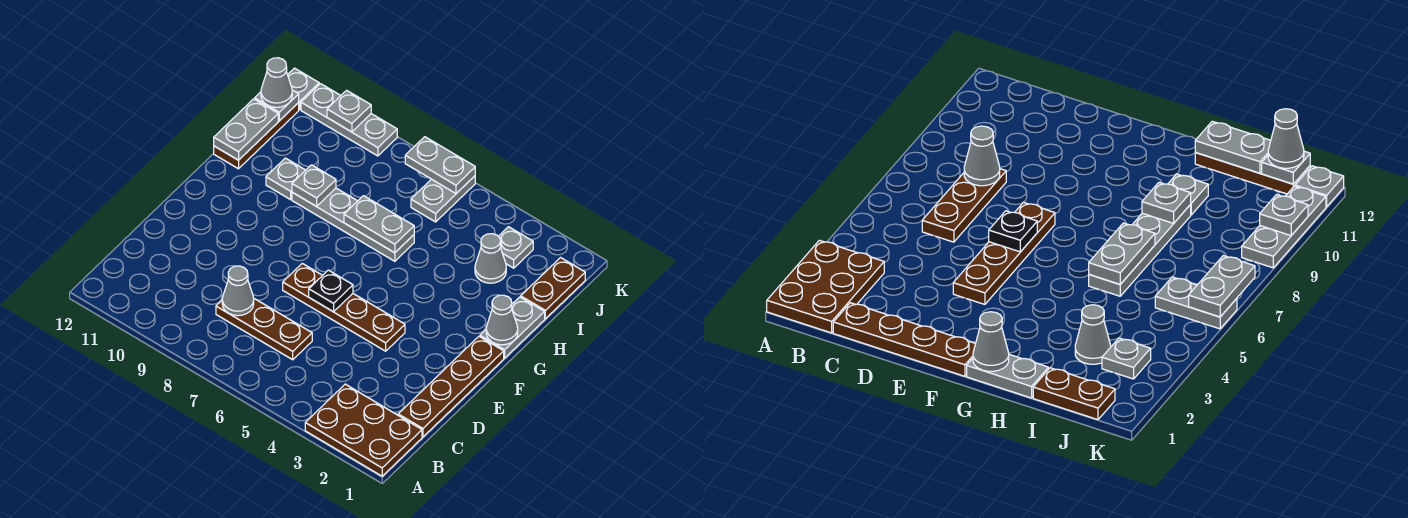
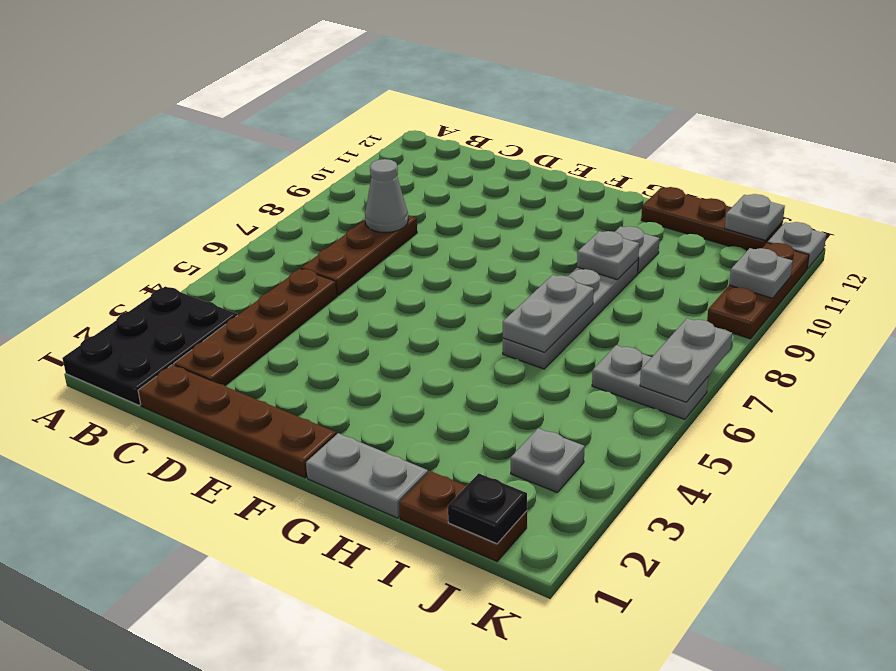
brown 2x3 plate [305,384,422,476] -> black 2x3 plate [62,286,237,405]
brown 1x4 plate [283,263,405,351] -> brown 1x4 plate moved to [174,269,337,386]
black 1x1 plate [309,270,353,312] -> black 1x1 plate moved to [448,473,527,544]
grey 1x1 cone [486,295,518,345] -> none
grey 1x2 plate [214,99,278,160] -> none
grey 1x1 cone [475,234,506,283] -> none
grey 1x1 cone [261,58,292,107] -> none
grey 1x3 plate [301,84,397,156] -> brown 1x3 plate [707,243,809,339]

